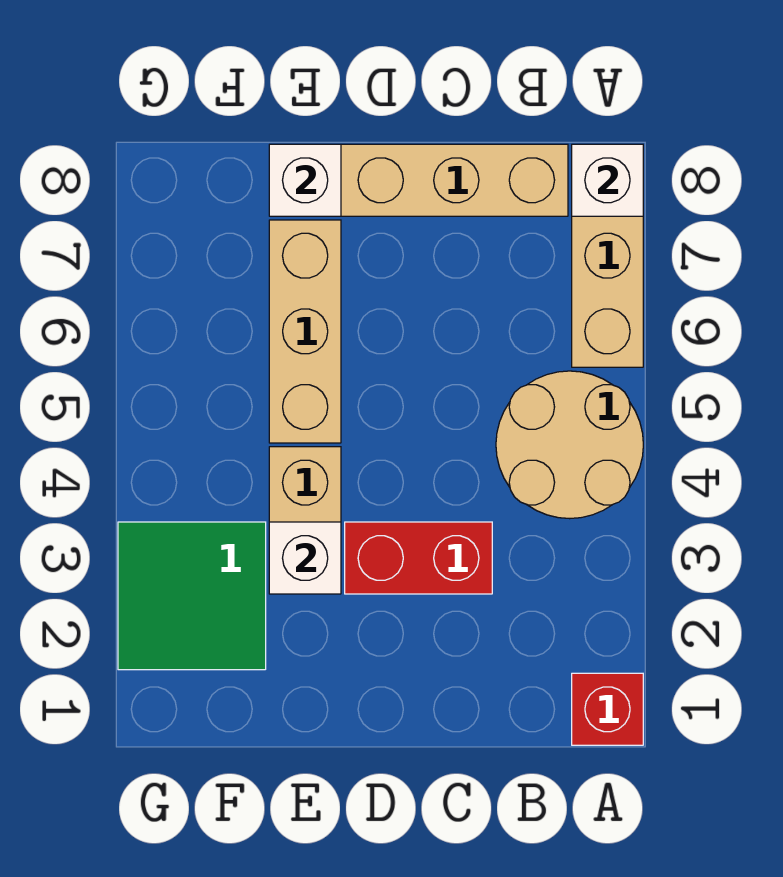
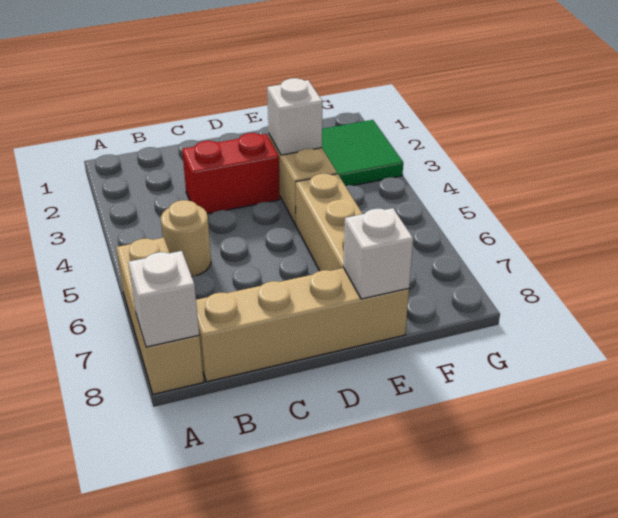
red 1x1 brick [572,673,643,745] -> none
tan 2x2 round brick [496,371,643,519] -> tan 1x1 round brick [161,200,211,276]

